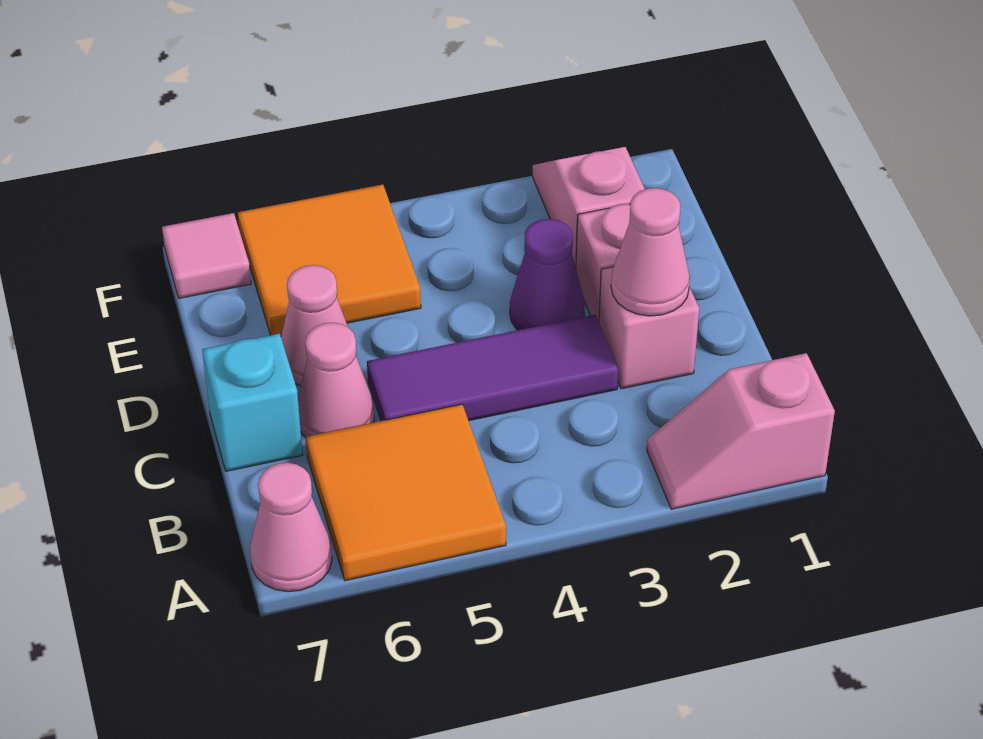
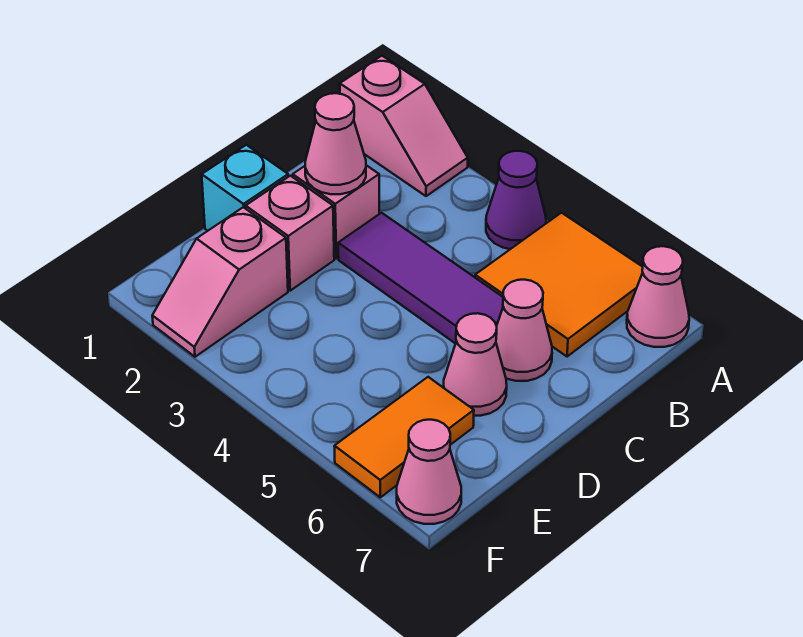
cyan 1x1 brick [202,334,303,471] -> cyan 1x1 brick moved to [202,145,289,231]
purple 1x1 cone [510,219,585,330] -> purple 1x1 cone moved to [486,151,546,249]
orange 2x2 tile [238,185,421,336] -> orange 1x2 tile [334,377,474,497]
pink 1x1 tile [162,213,251,298] -> pink 1x1 cone [397,420,461,524]

